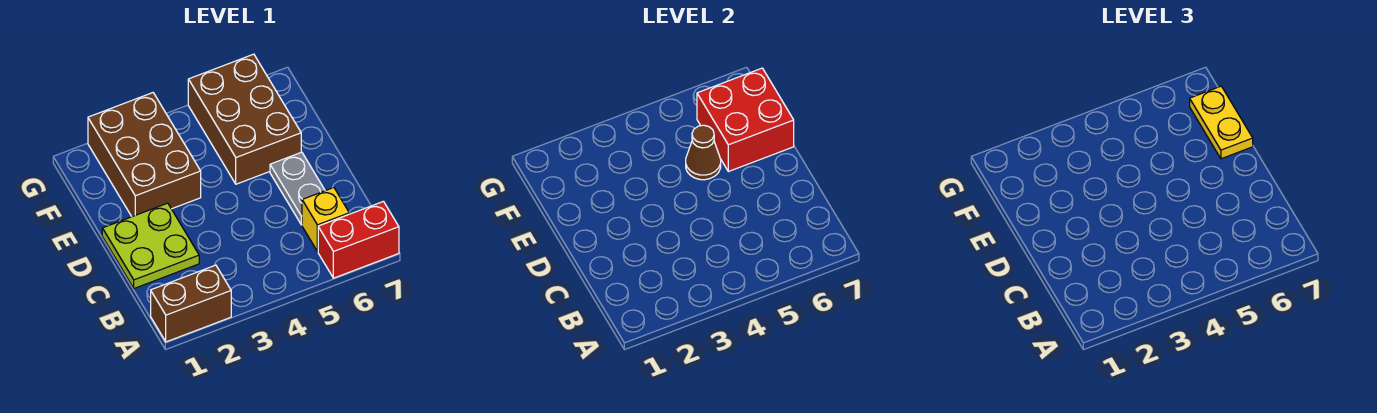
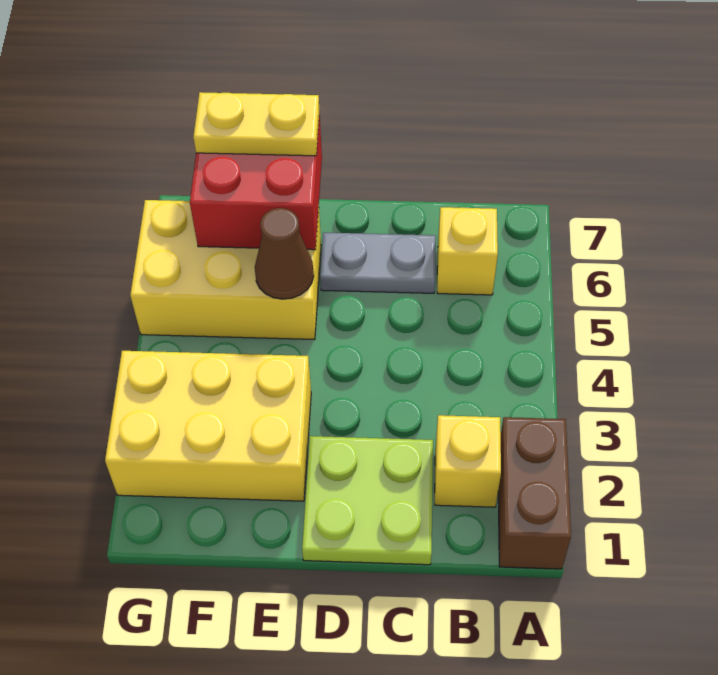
red 1x2 brick [318,201,399,278] -> none
none -> yellow 1x1 brick [435,415,501,507]
brown 2x3 brick [88,93,201,217] -> yellow 2x3 brick [105,351,311,501]
brown 2x3 brick [188,54,301,184] -> yellow 2x3 brick [130,200,321,340]

